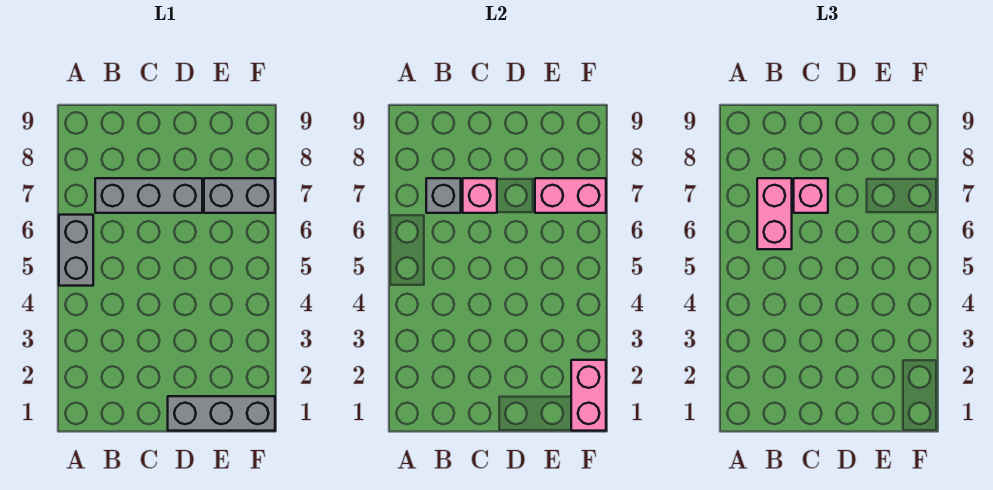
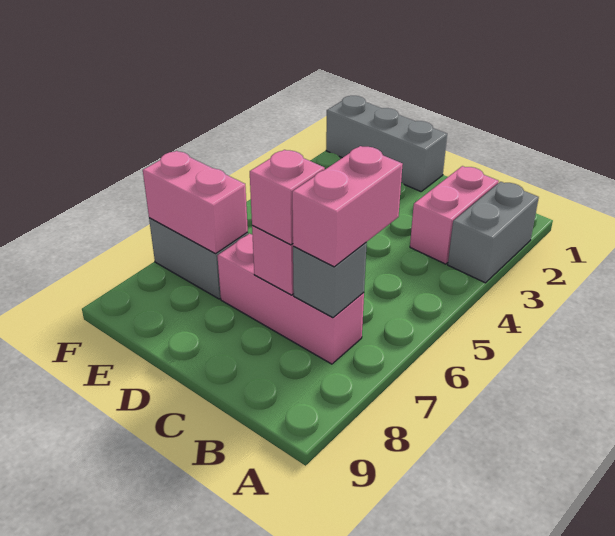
grey 1x2 brick [59,215,93,286] -> grey 1x2 brick moved to [448,182,539,283]
grey 1x3 brick [95,178,202,213] -> pink 1x3 brick [217,234,364,364]
pink 1x2 brick [571,360,606,431] -> pink 1x2 brick moved to [410,166,499,264]

